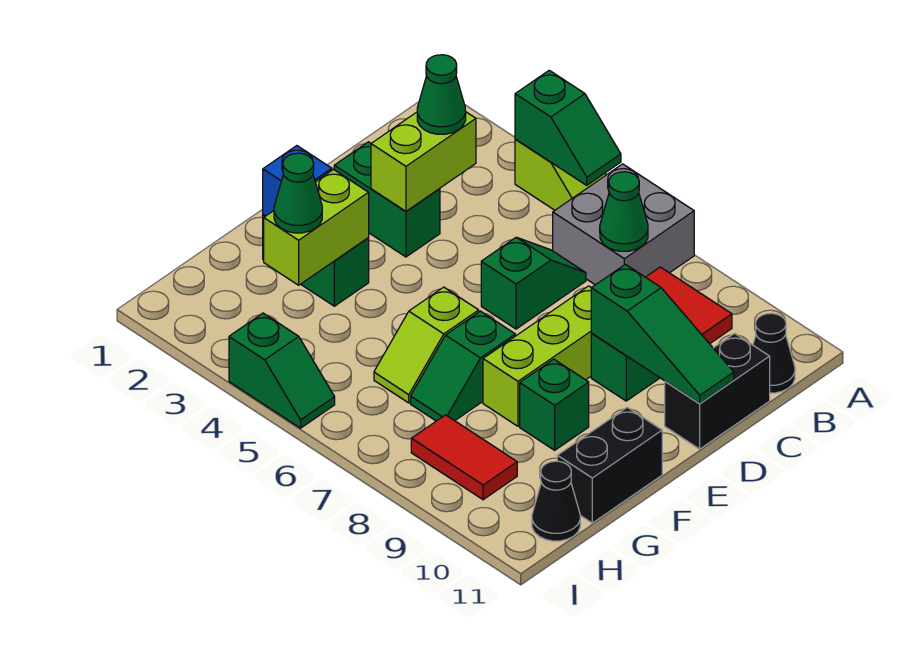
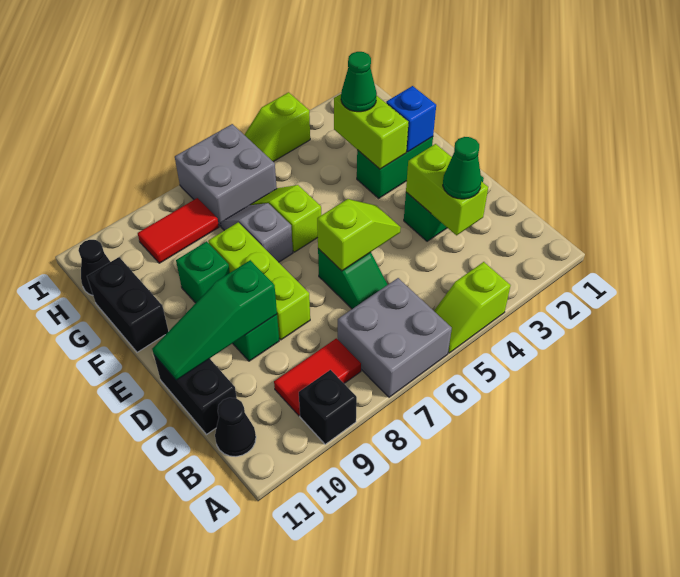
green 1x2 slope [515,70,621,185] -> none
none -> black 1x1 brick [299,370,357,444]
green 1x1 cone [600,172,648,251] -> none
none -> lime 1x2 slope [317,199,401,271]
green 1x2 slope [411,311,515,421] -> grey 1x2 slope [221,203,293,262]
none -> grey 2x2 brick [175,124,277,226]
green 1x2 slope [229,313,335,428] -> lime 1x2 slope [245,92,310,162]

